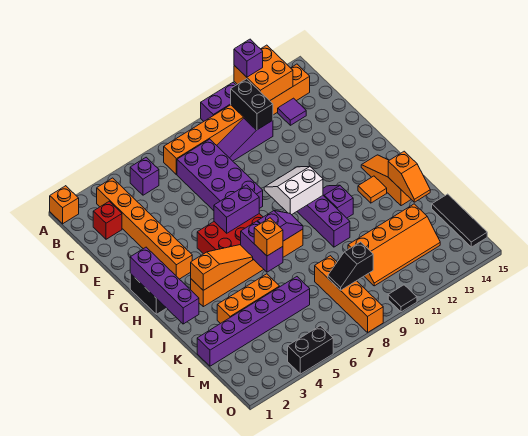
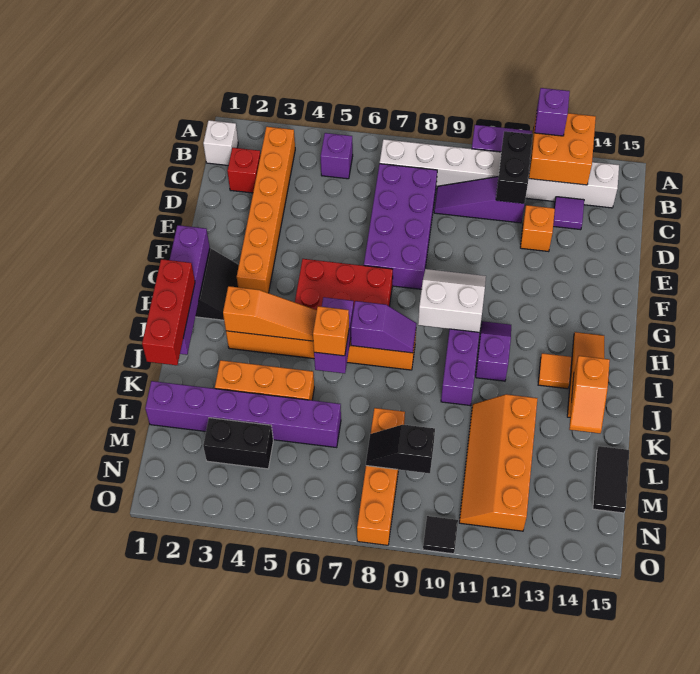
orange 1x1 brick [50,186,79,224] -> orange 1x1 brick moved to [520,205,555,252]
none -> white 1x1 brick [203,120,238,165]
orange 1x8 brick [164,64,310,175] -> white 1x8 brick [380,139,619,208]
purple 1x2 brick [214,185,259,233] -> none
none -> red 1x3 brick [142,259,195,365]
orange 2x4 slope [348,204,440,286] -> orange 2x4 slope turned to [459,394,537,531]
black 1x3 tile [432,194,487,247] -> black 1x2 tile [593,446,629,513]
black 1x2 brick [288,326,333,374] -> black 1x2 brick moved to [203,418,273,469]

